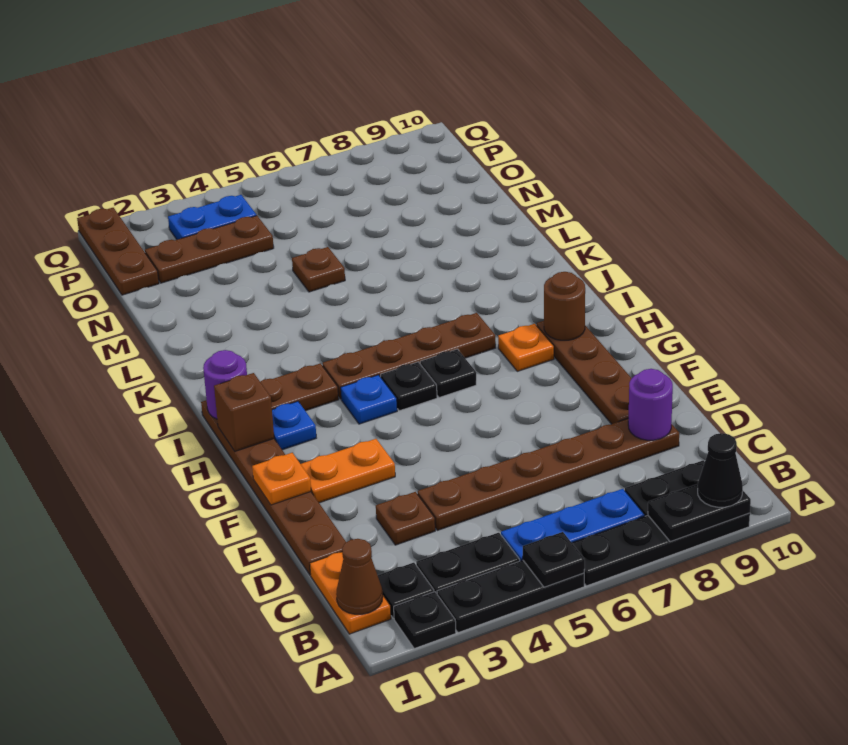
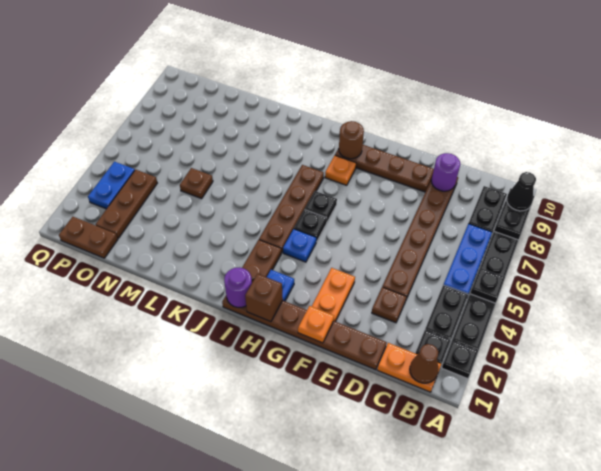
brown 1x3 plate [77,208,159,295] -> brown 1x2 plate [59,217,118,258]

